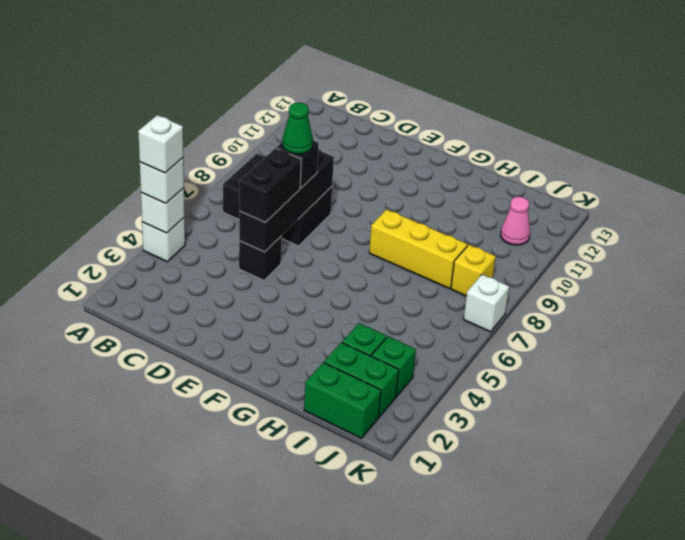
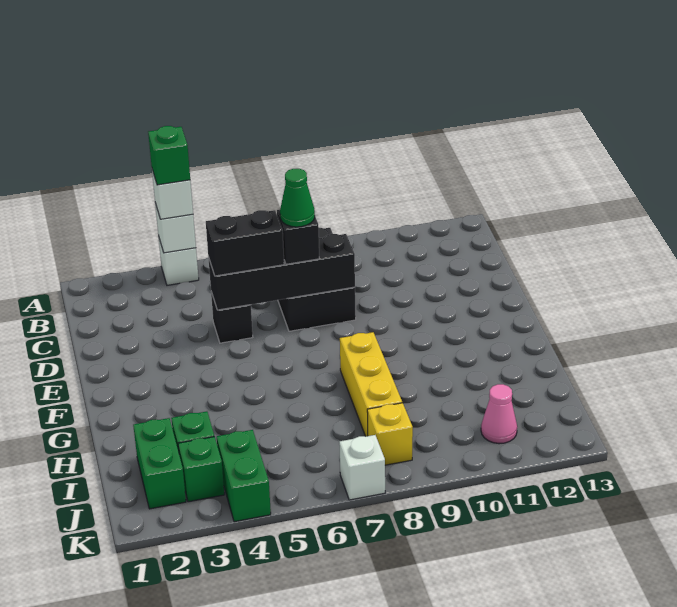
white 1x1 brick [138,115,183,173] -> green 1x1 brick [148,126,190,185]
green 1x2 brick [304,363,381,438] -> green 1x2 brick moved to [217,430,271,522]

